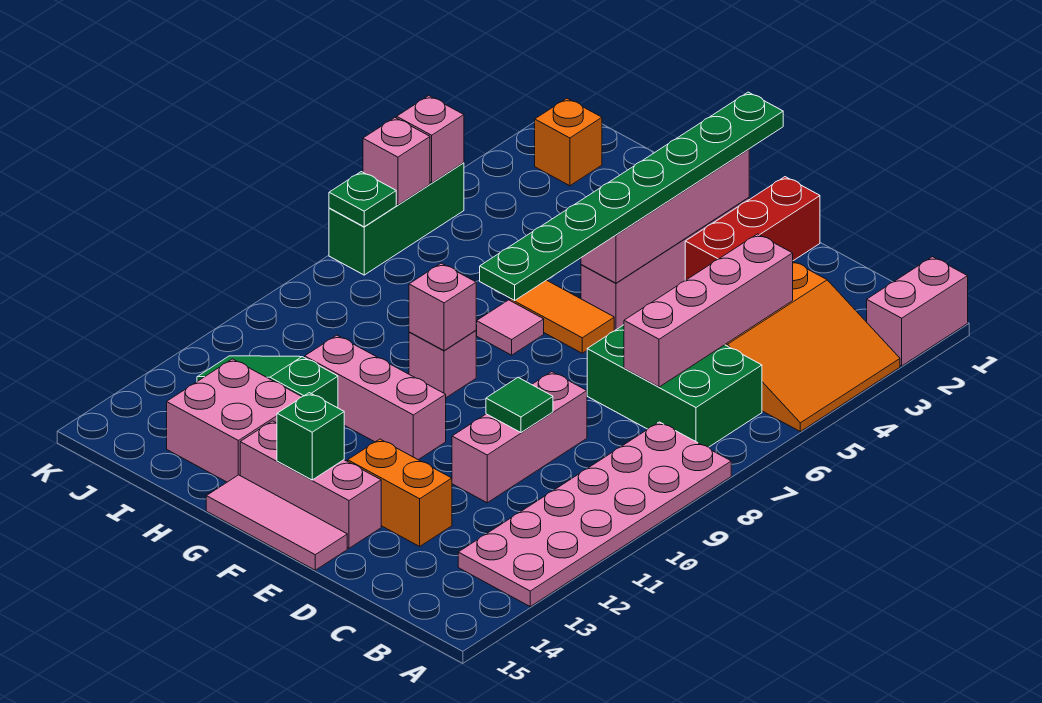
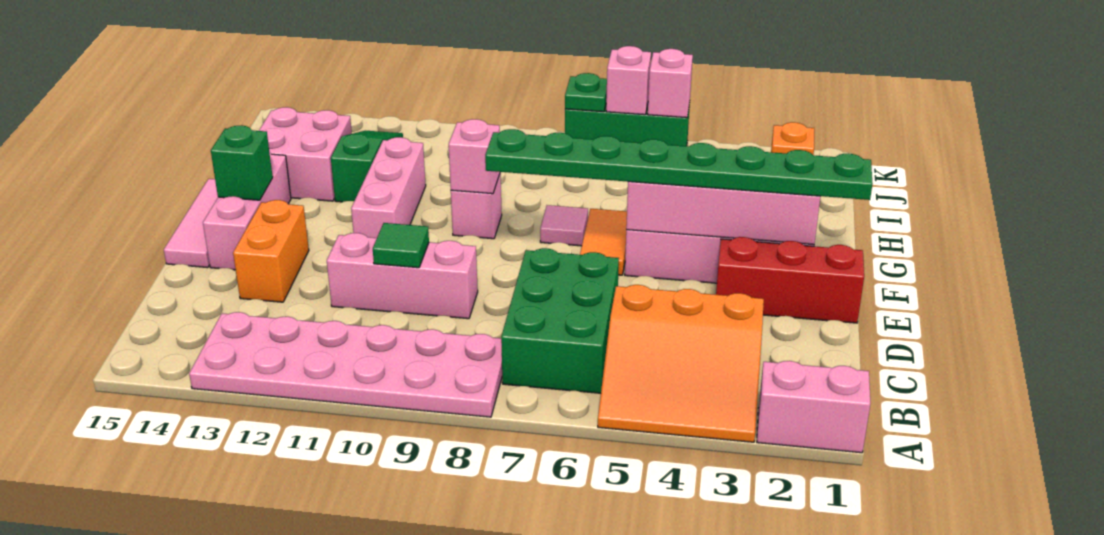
pink 1x4 brick [624,234,793,387] -> none

